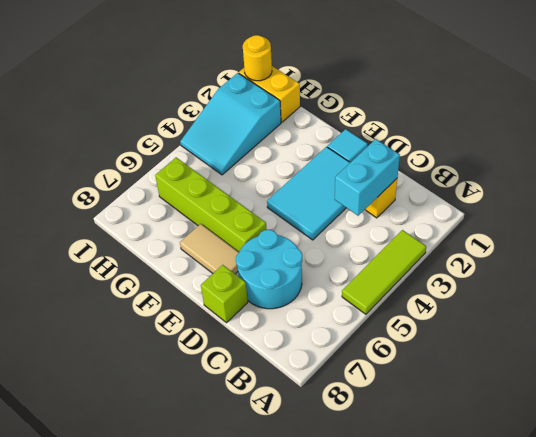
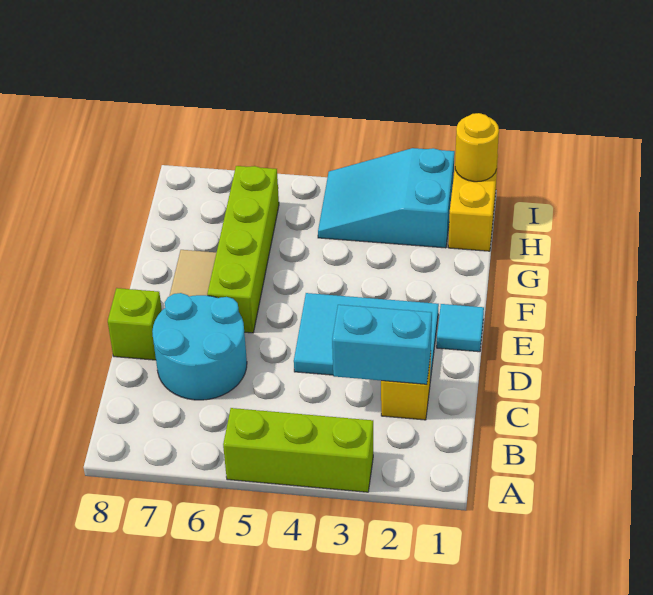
lime 1x3 tile [342,230,426,314] -> lime 1x3 brick [223,408,373,492]

